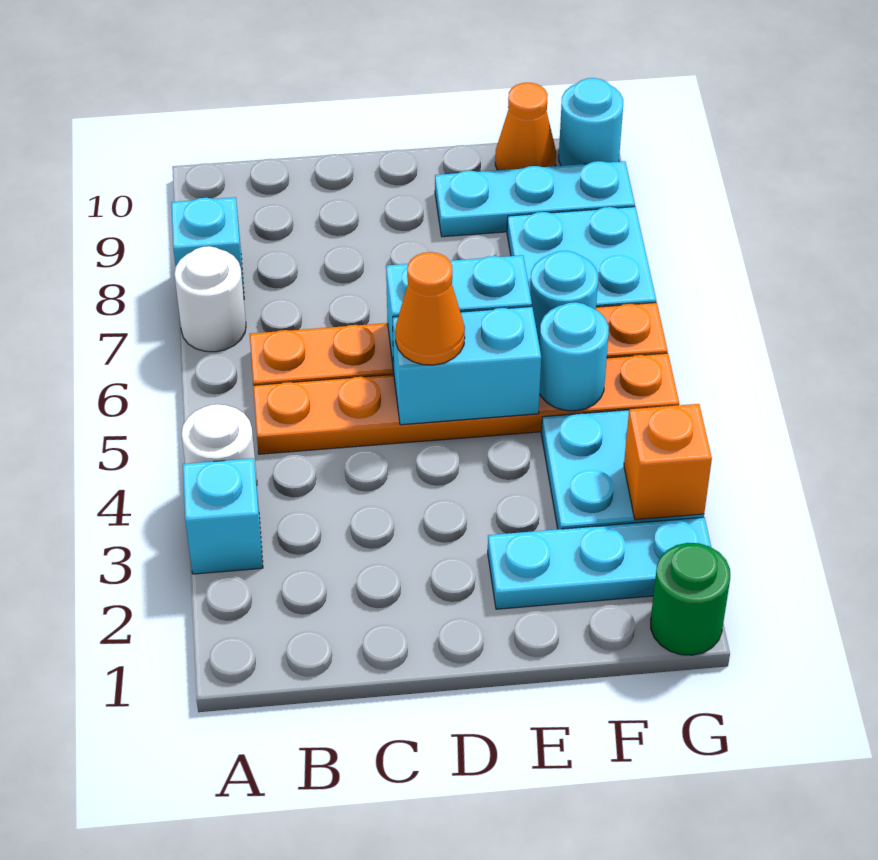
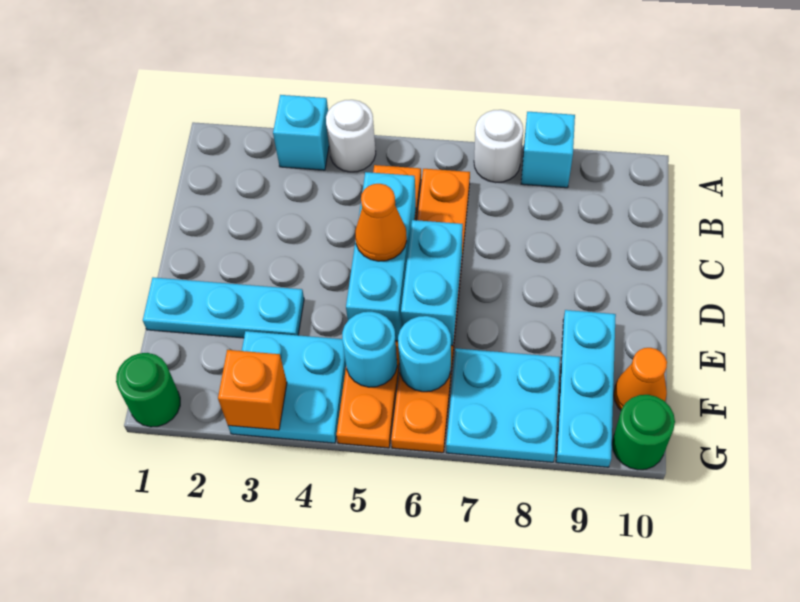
cyan 1x2 brick [393,307,541,425] -> cyan 1x3 brick [346,172,416,341]
cyan 1x3 plate [488,517,711,609] -> cyan 1x3 plate turned to [143,277,304,338]
cyan 1x1 round brick [559,78,623,166] -> green 1x1 round brick [612,395,675,470]

